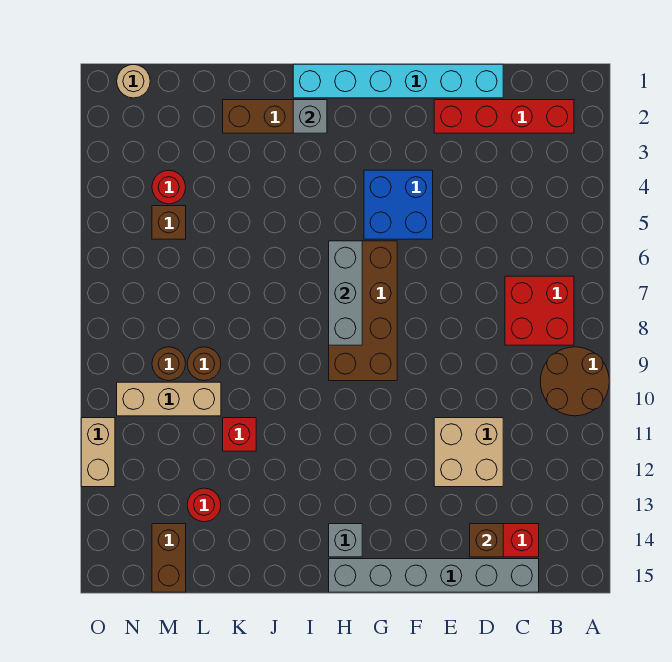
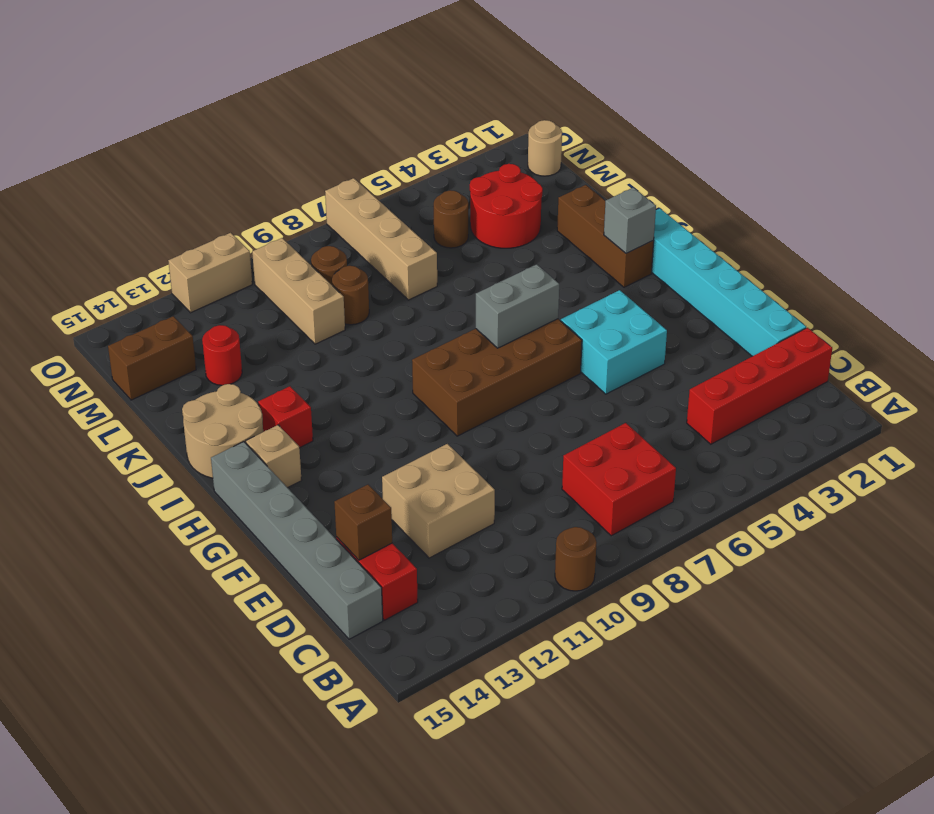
brown 2x2 round brick [540,347,609,416] -> brown 1x1 round brick [555,527,597,591]
red 1x4 brick [434,100,574,133] -> red 1x4 brick turned to [687,328,832,444]
blue 2x2 brick [364,170,433,239] -> cyan 2x2 brick [561,290,667,394]
grey 1x3 brick [329,241,362,345] -> grey 1x2 brick [475,264,559,348]
grey 1x1 brick [329,524,362,557] -> tan 1x1 brick [246,425,302,488]
none -> tan 2x2 round brick [182,384,263,478]
red 1x1 brick [223,418,256,451] -> red 1x1 brick moved to [258,386,313,448]
none -> tan 1x4 brick [325,178,437,300]
red 1x1 round brick [152,170,186,204] -> red 2x2 round brick [470,164,543,248]
brown 1x1 brick [152,206,186,239] -> brown 1x1 round brick [434,190,468,248]

